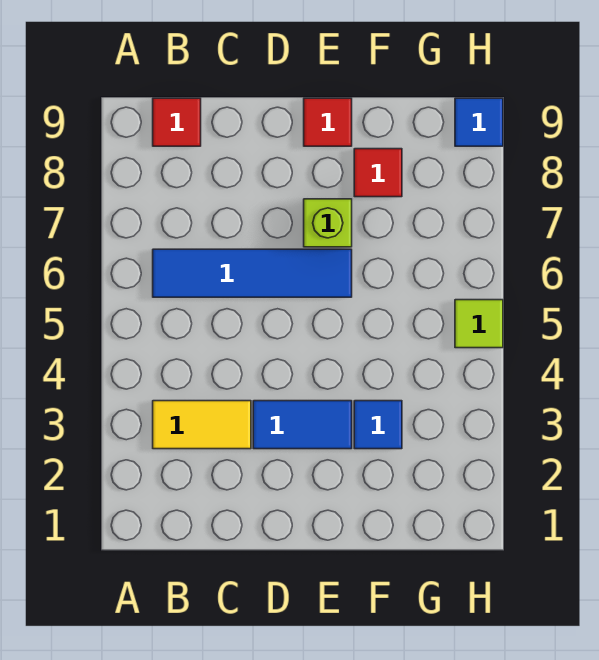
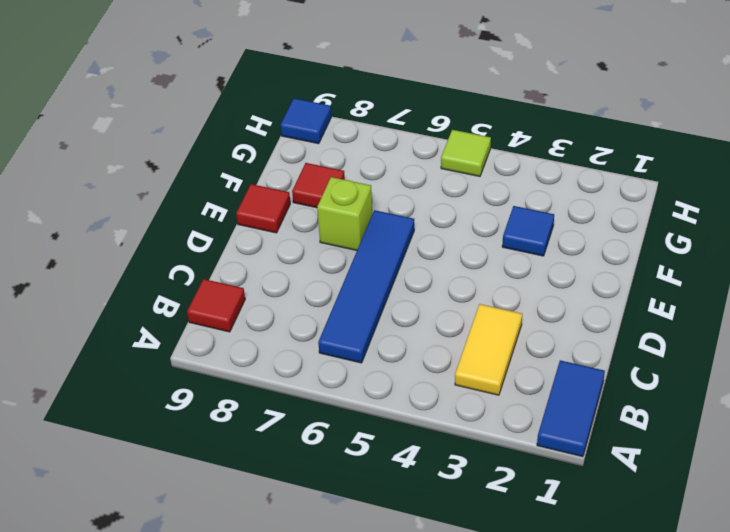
blue 1x2 tile [253,401,352,449] -> blue 1x2 tile moved to [537,360,605,457]

